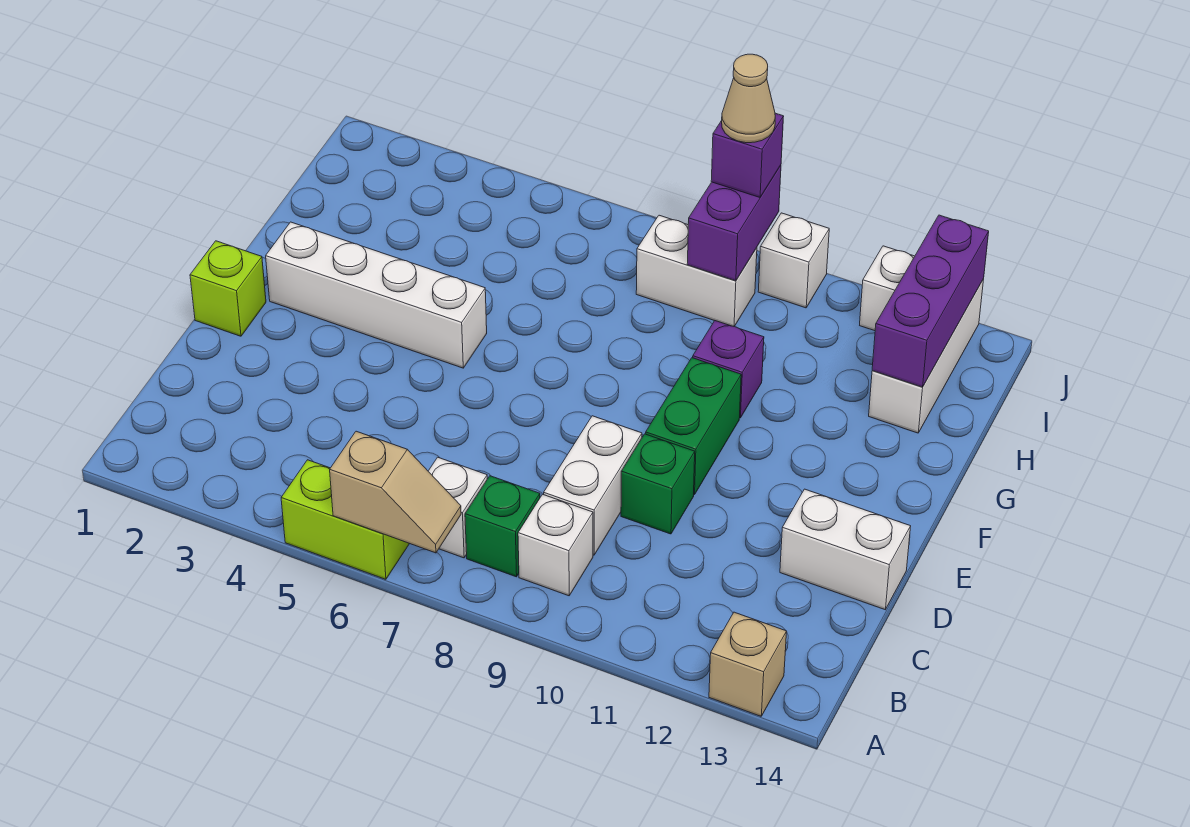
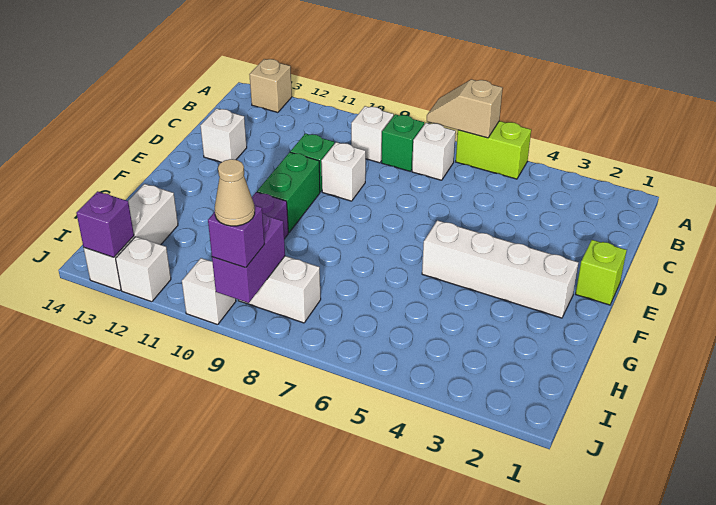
white 1x2 brick [544,416,642,555] -> white 1x1 brick [321,142,366,201]
white 1x2 brick [780,489,911,610] -> white 1x1 brick [200,108,247,162]
purple 1x3 brick [872,215,989,387] -> purple 1x1 brick [76,191,134,257]

